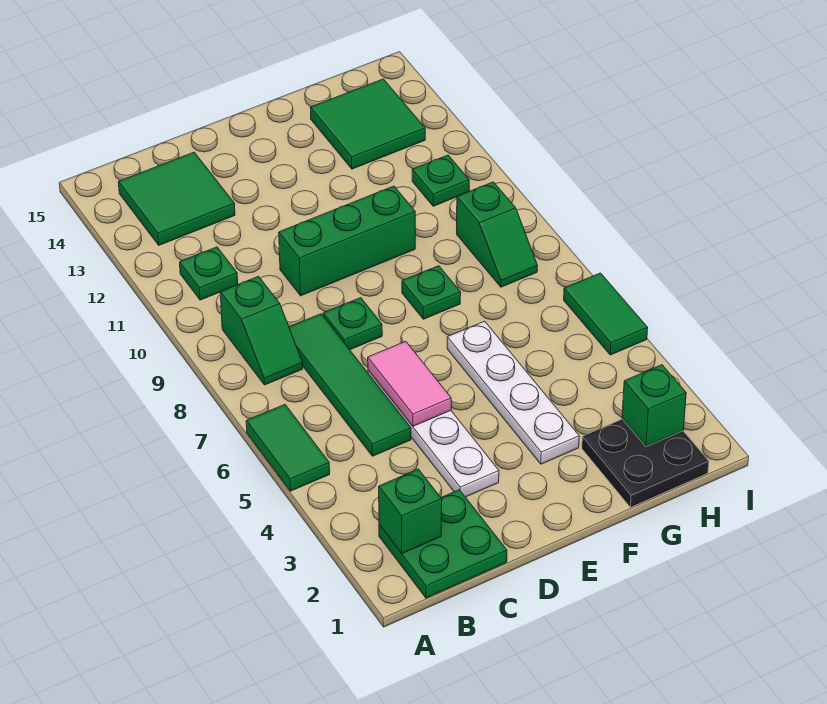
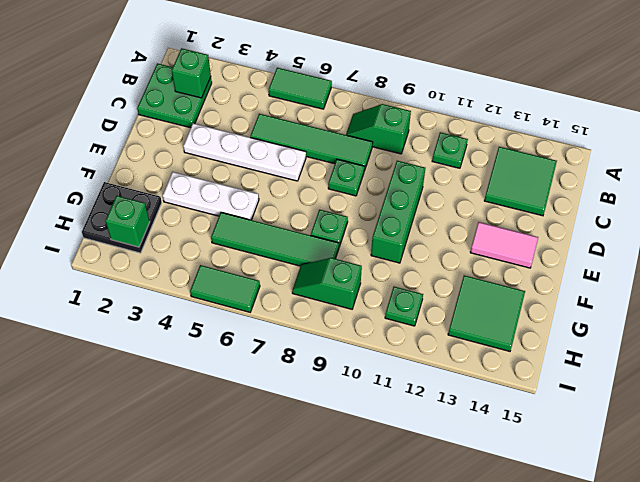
pink 1x2 tile [368,341,451,426] -> pink 1x2 tile moved to [470,222,538,268]
white 1x4 plate [447,321,579,464] -> white 1x3 plate [163,172,259,220]
none -> green 1x4 tile [211,212,339,266]

